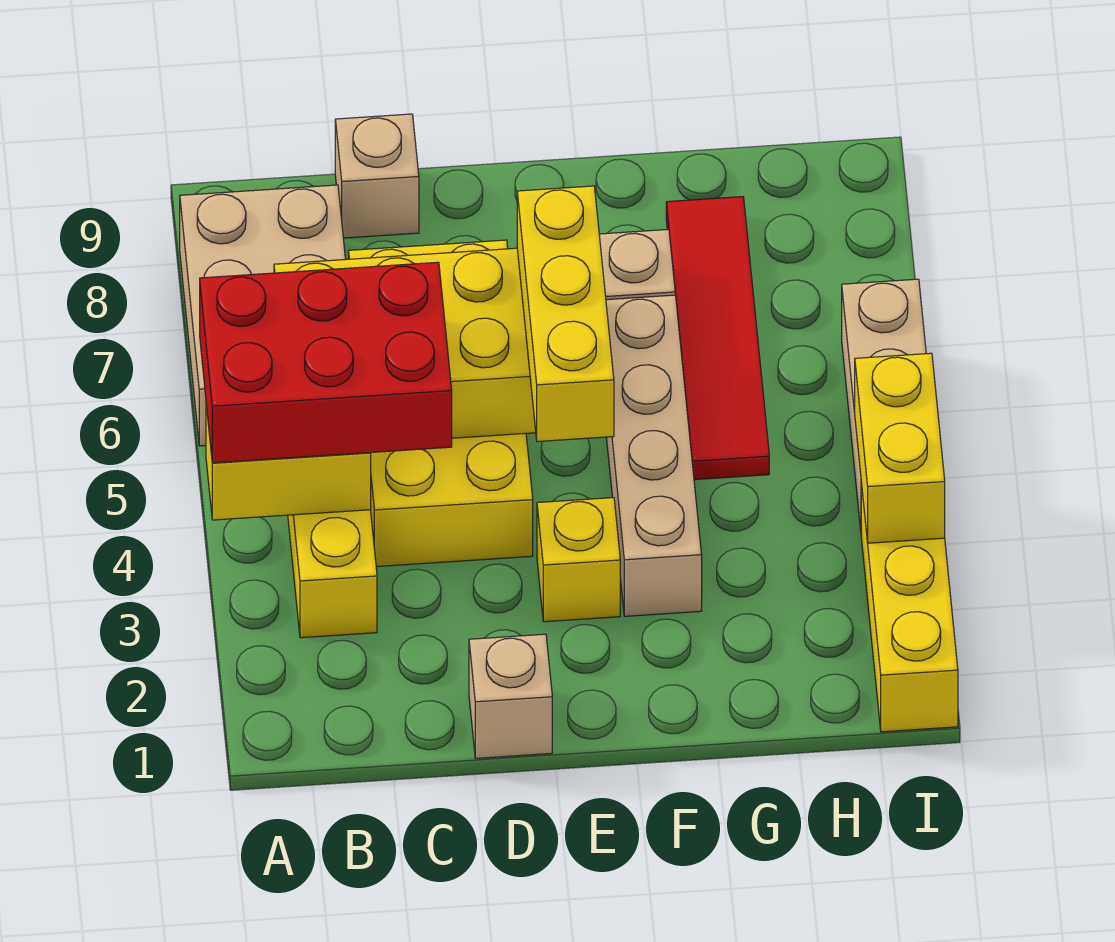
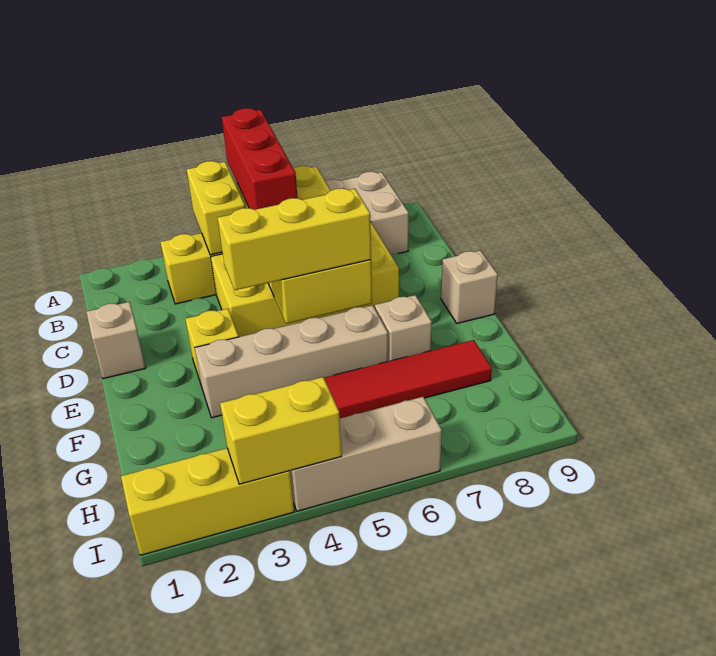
red 2x3 brick [200,262,452,463] -> red 1x3 brick [222,108,297,210]
tan 1x1 brick [335,114,419,238] -> tan 1x1 brick moved to [441,251,498,323]

